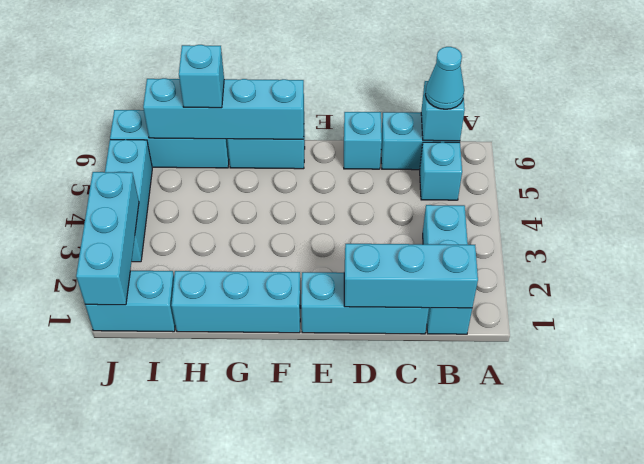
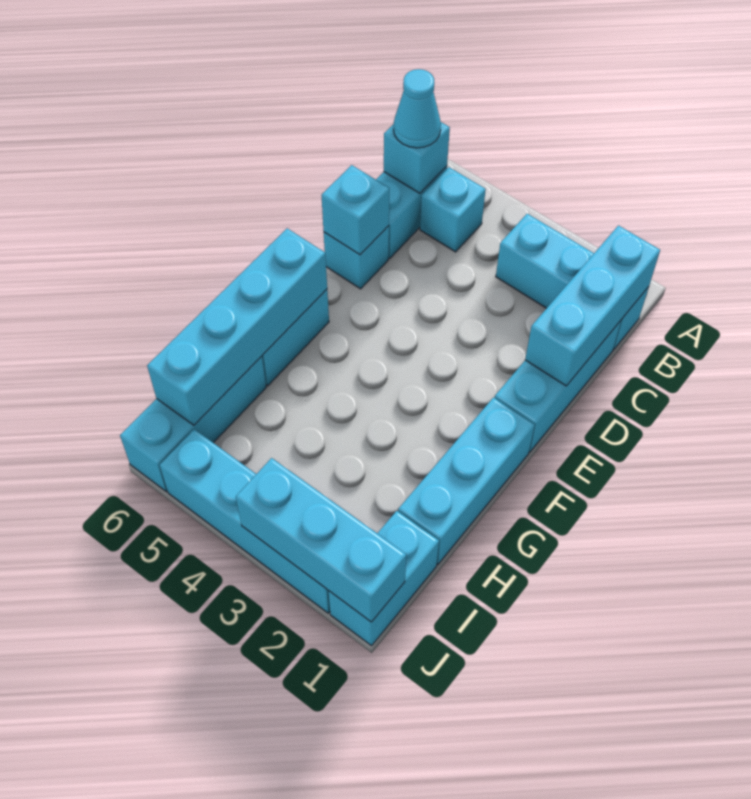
cyan 1x1 brick [179,45,224,108] -> cyan 1x1 brick moved to [322,165,390,255]
cyan 1x3 brick [105,140,152,262] -> cyan 1x4 brick [160,429,330,613]

